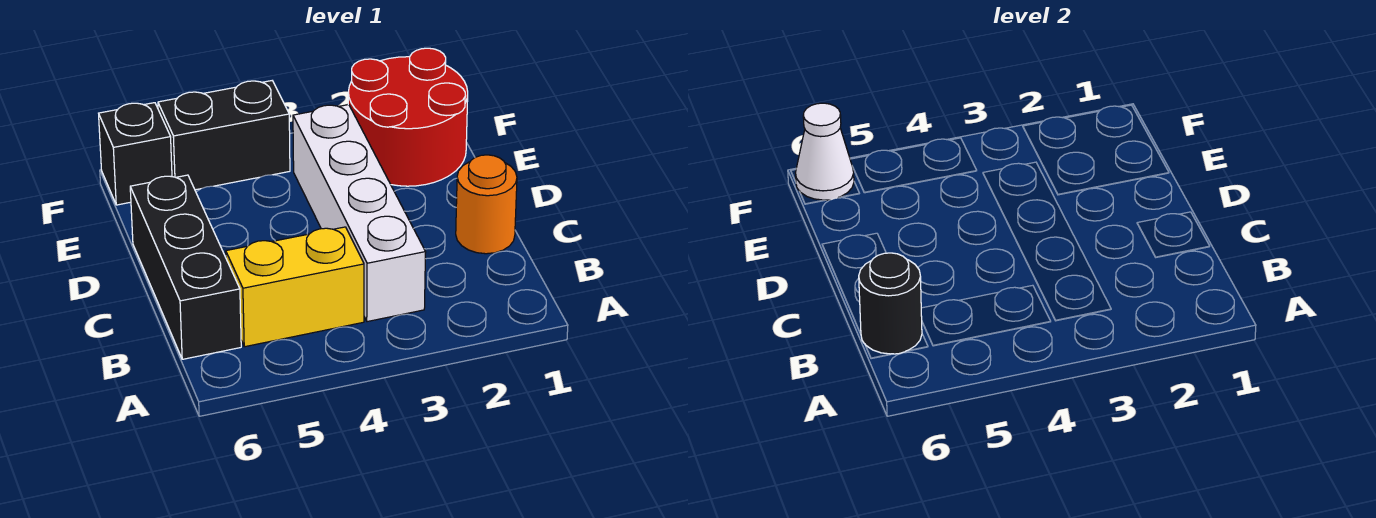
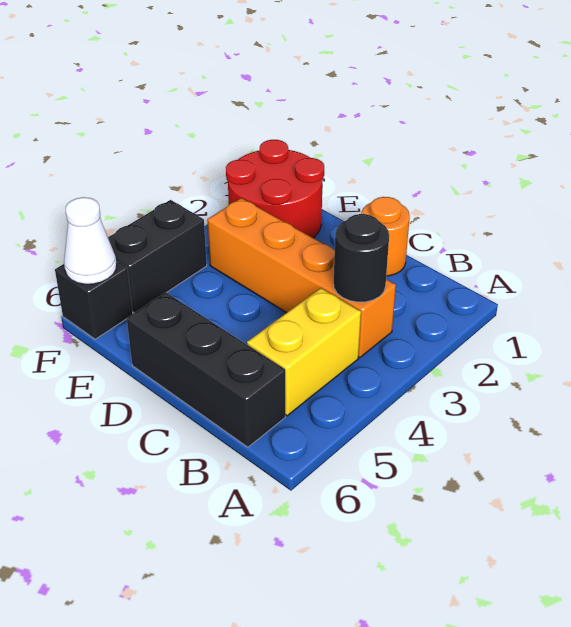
white 1x4 brick [293,105,426,322] -> orange 1x4 brick [207,198,396,357]
black 1x1 round brick [859,253,922,354] -> black 1x1 round brick moved to [334,214,389,302]

